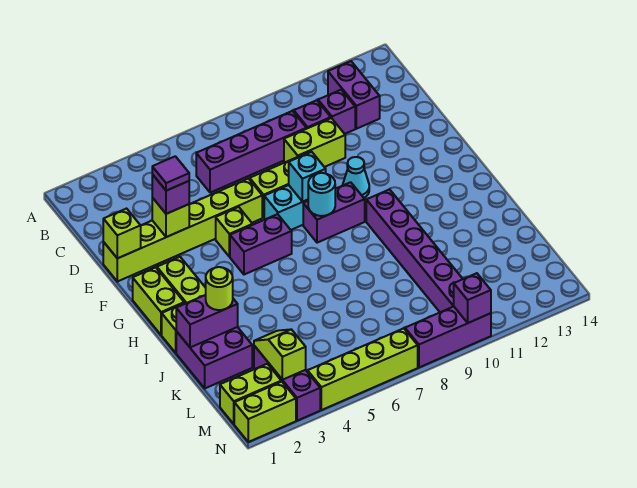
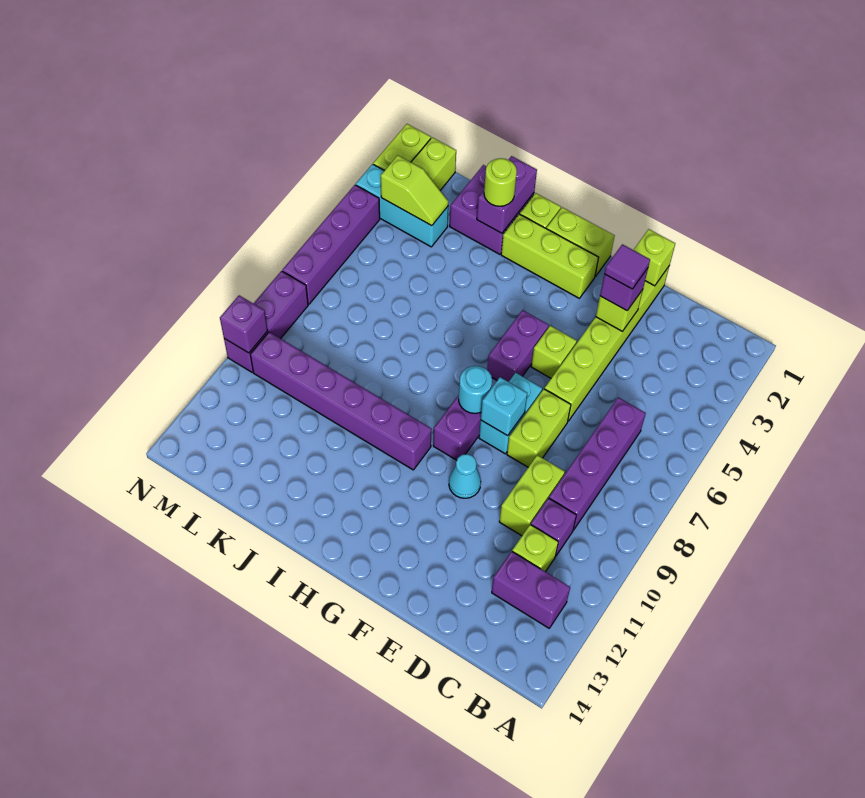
purple 1x1 brick [318,90,355,134] -> lime 1x1 brick [512,524,558,572]
purple 1x3 brick [254,346,320,421] -> cyan 1x3 brick [356,164,448,247]
lime 1x4 brick [308,328,418,410] -> purple 1x4 brick [282,185,380,304]

